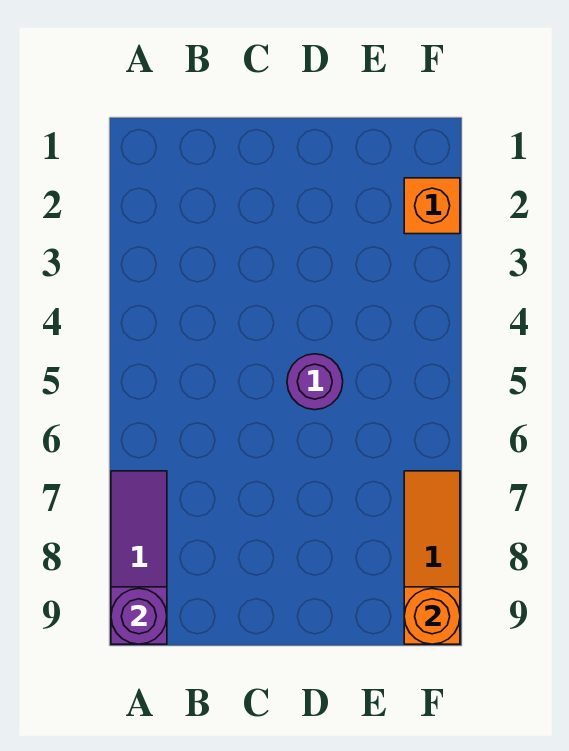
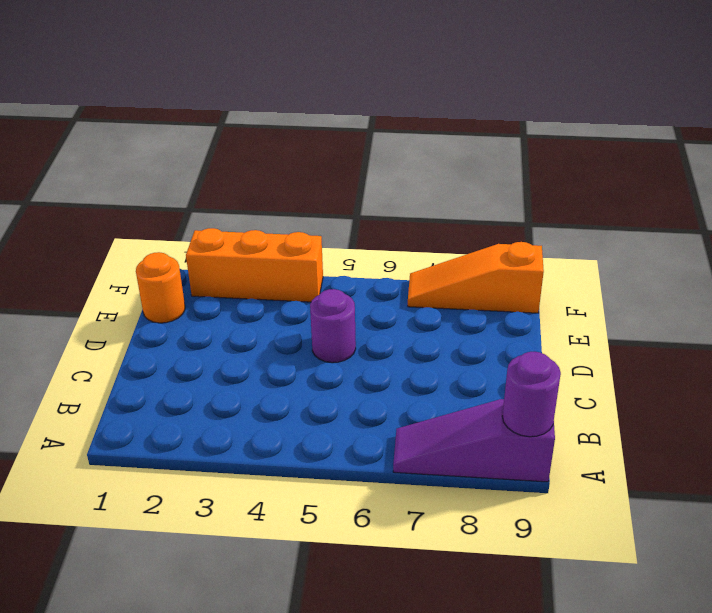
orange 1x1 brick [404,178,460,234] -> orange 1x3 brick [186,228,323,302]
orange 1x1 round brick [404,589,460,644] -> orange 1x1 round brick moved to [136,252,185,323]

